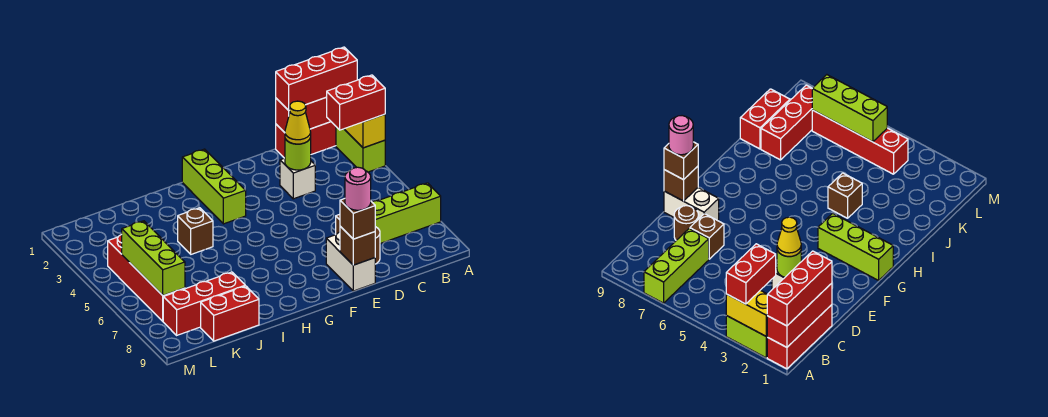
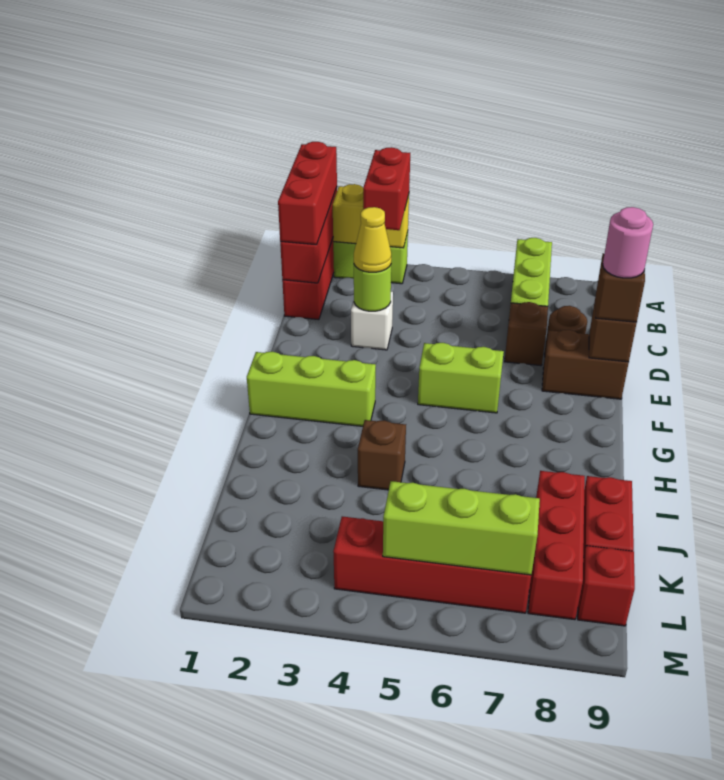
white 1x2 brick [326,232,375,291] -> brown 1x2 brick [542,330,629,399]
none -> lime 1x2 brick [418,343,504,413]
none -> red 1x1 brick [578,546,635,626]

